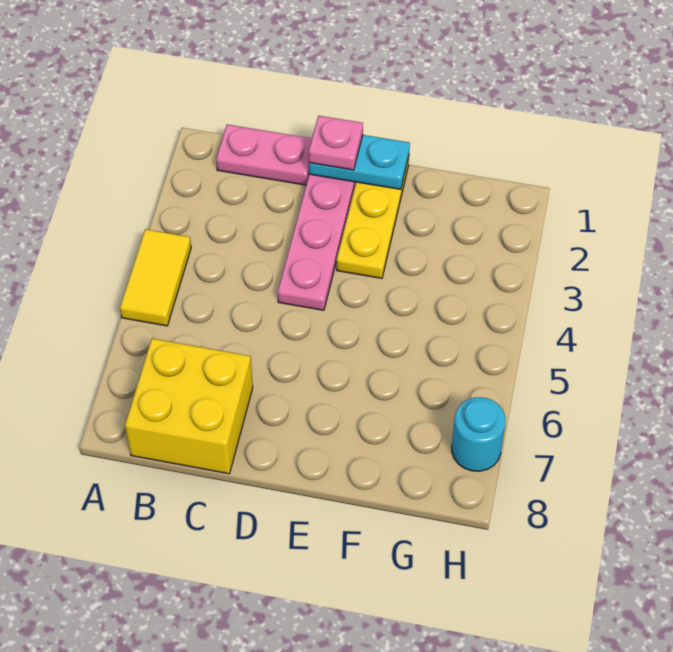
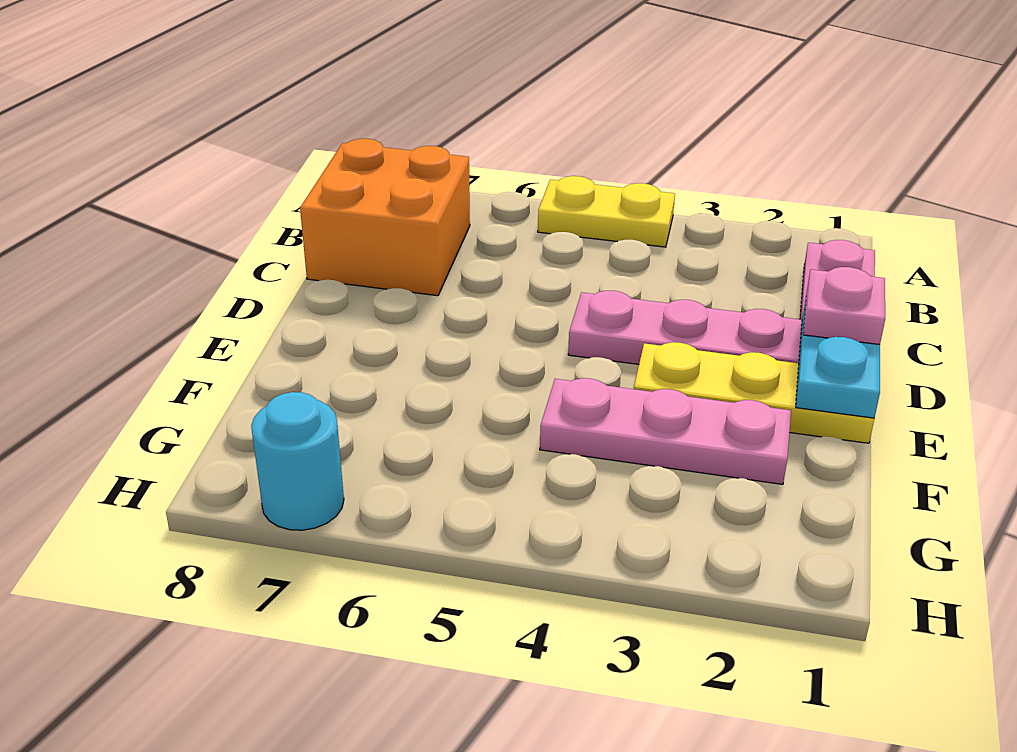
yellow 1x2 tile [120,229,191,326] -> yellow 1x2 plate [538,176,675,247]
yellow 2x2 brick [125,339,253,474] -> orange 2x2 brick [300,139,470,296]
none -> pink 1x3 plate [540,378,791,484]

